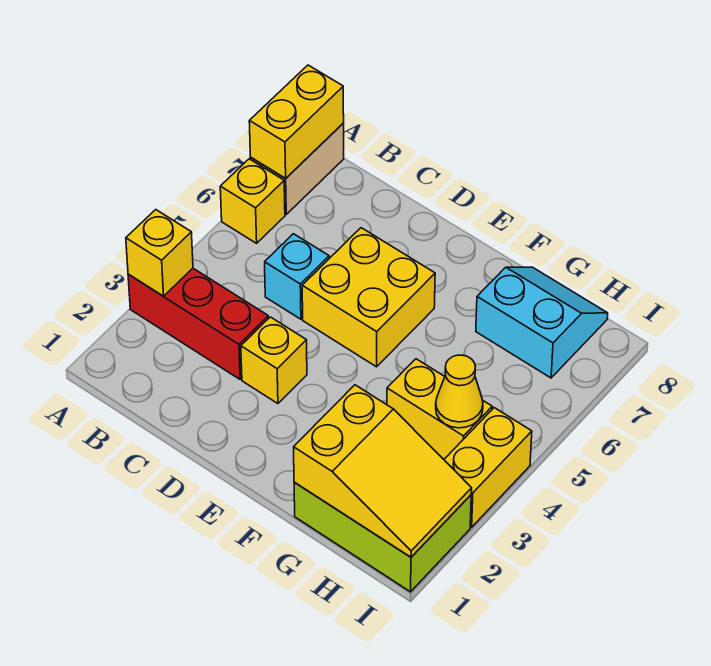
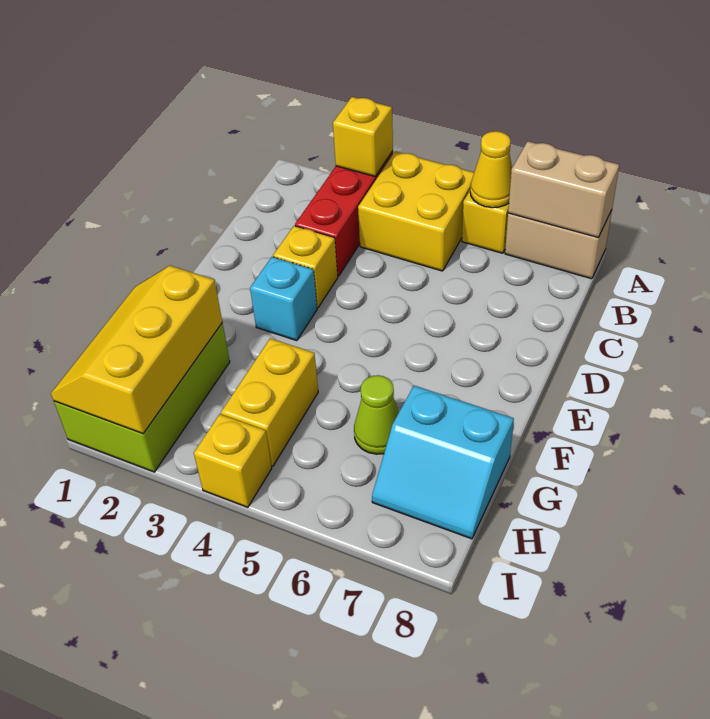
yellow 1x2 brick [249,65,344,178] -> tan 1x2 brick [508,141,619,238]
cyan 1x1 brick [265,234,329,319] -> cyan 1x1 brick moved to [250,257,317,341]
yellow 2x2 brick [302,228,435,367] -> yellow 2x2 brick moved to [358,151,474,271]
yellow 2x3 slope [294,385,472,557] -> yellow 2x3 slope turned to [51,266,222,434]
none -> lime 1x1 cone [354,375,399,454]
cyan 2x2 slope [476,267,608,378] -> cyan 2x2 slope turned to [372,386,514,539]
yellow 1x1 cone [436,355,483,428] -> yellow 1x1 cone moved to [470,131,512,208]
yellow 1x2 brick [444,408,532,527] -> yellow 1x1 brick [194,414,272,507]

